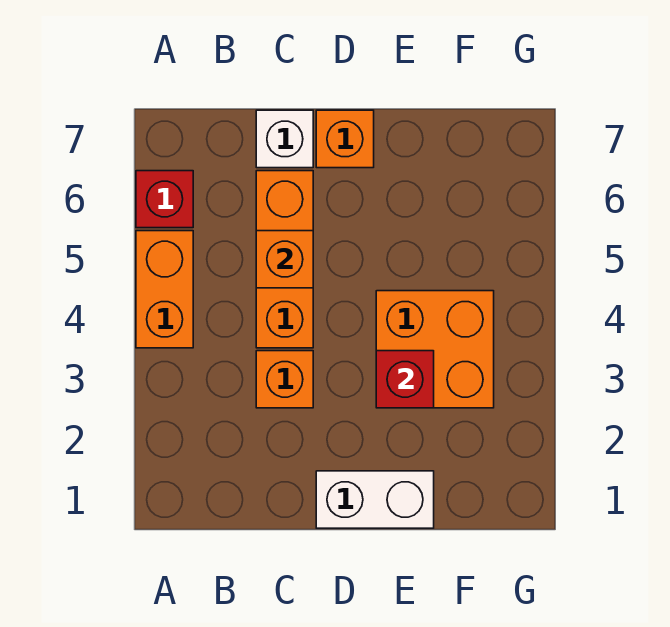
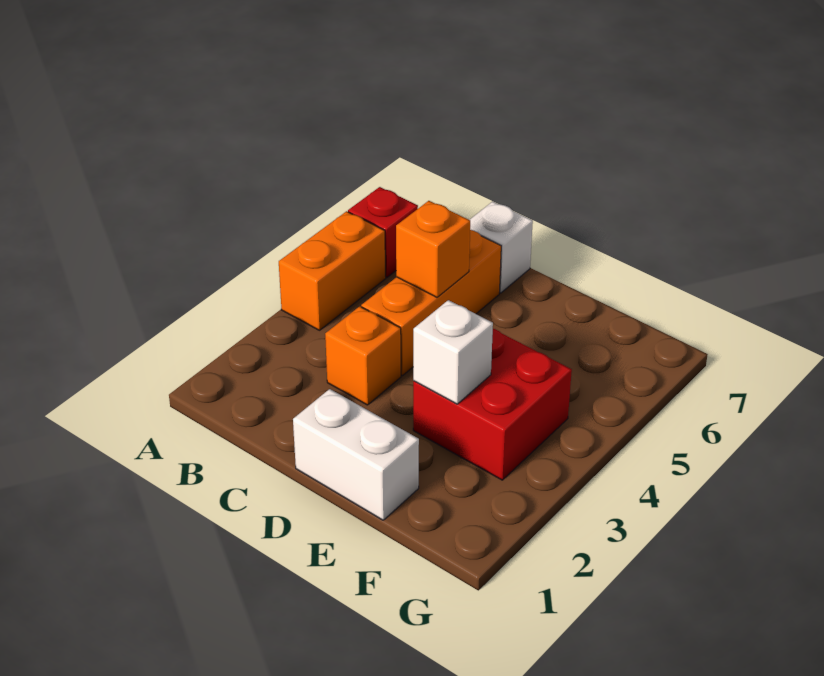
orange 1x1 brick [316,110,374,168] -> none
orange 2x2 brick [376,291,494,408] -> red 2x2 brick [413,329,572,480]
red 1x1 brick [376,351,434,408] -> white 1x1 brick [413,300,493,404]

